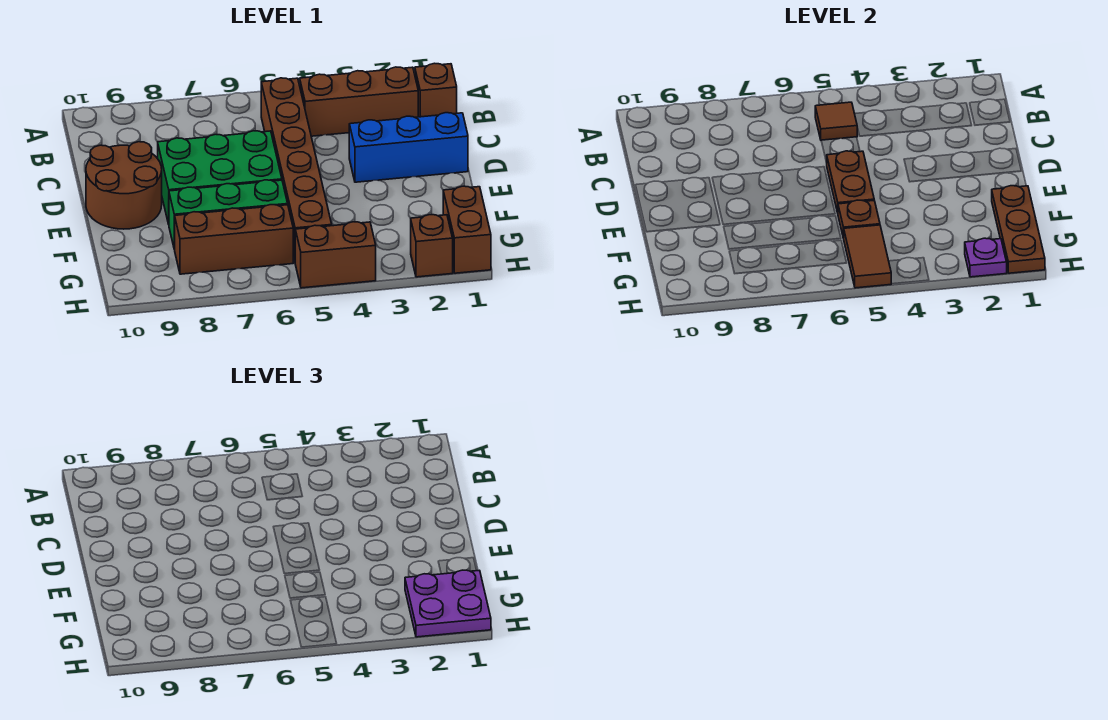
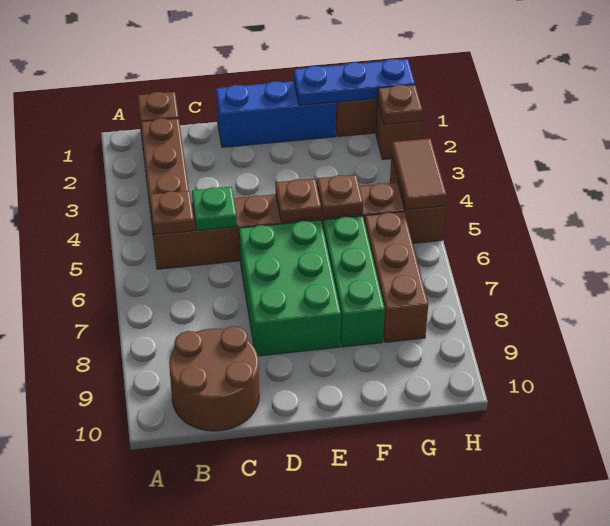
brown 1x1 tile [815,102,857,140] -> brown 1x1 plate [150,191,194,235]
none -> green 1x1 plate [192,187,237,230]
blue 1x3 brick [349,113,468,182] -> blue 1x3 brick turned to [216,81,336,147]
brown 1x2 plate [826,151,874,213] -> brown 1x1 plate [276,178,321,222]
brown 2x2 round brick [86,142,162,229] -> brown 2x2 round brick moved to [169,326,259,431]
brown 1x3 plate [992,186,1045,273] -> blue 1x3 plate [294,59,415,105]
purple 2x2 plate [405,570,491,637] -> none
brown 1x2 tile [844,225,891,288] -> brown 1x2 tile turned to [392,138,447,210]
purple 1x1 plate [965,238,1007,277] -> brown 1x1 plate [377,84,422,125]

